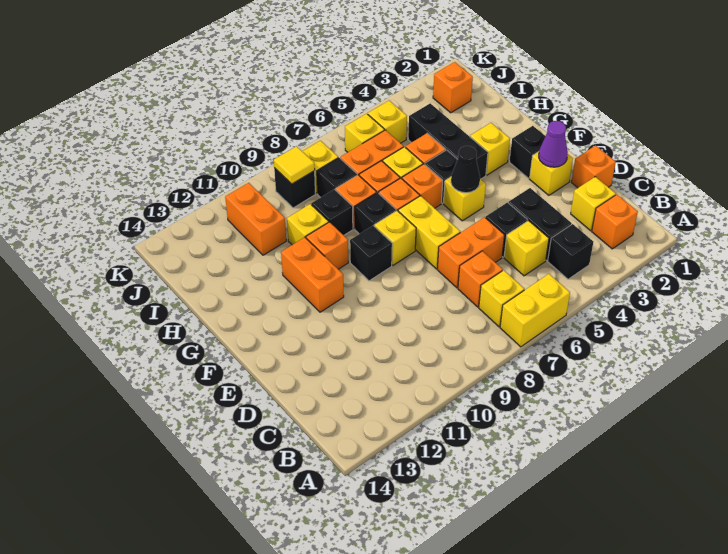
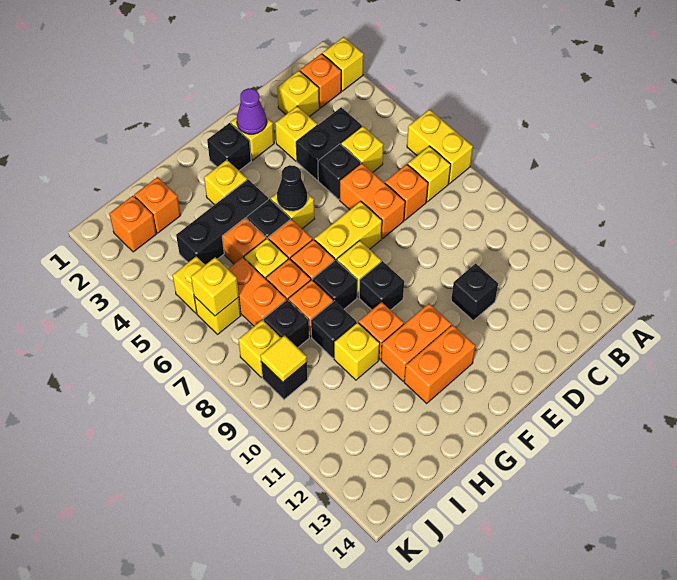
none -> yellow 1x1 brick [322,37,364,91]
black 1x1 brick [548,224,593,279] -> black 1x1 brick moved to [451,263,498,320]
orange 1x1 brick [571,146,616,188] -> orange 1x1 brick moved to [134,177,181,233]
none -> yellow 1x1 brick [275,106,317,161]
orange 1x2 brick [225,183,286,255] -> orange 1x2 brick moved to [404,325,475,403]
none -> yellow 1x1 brick [191,257,239,316]

